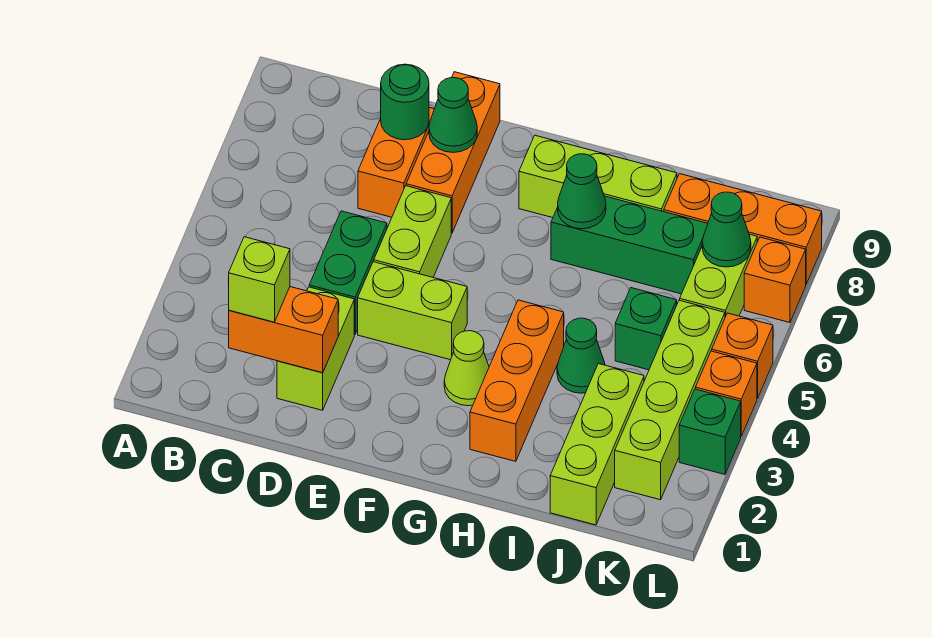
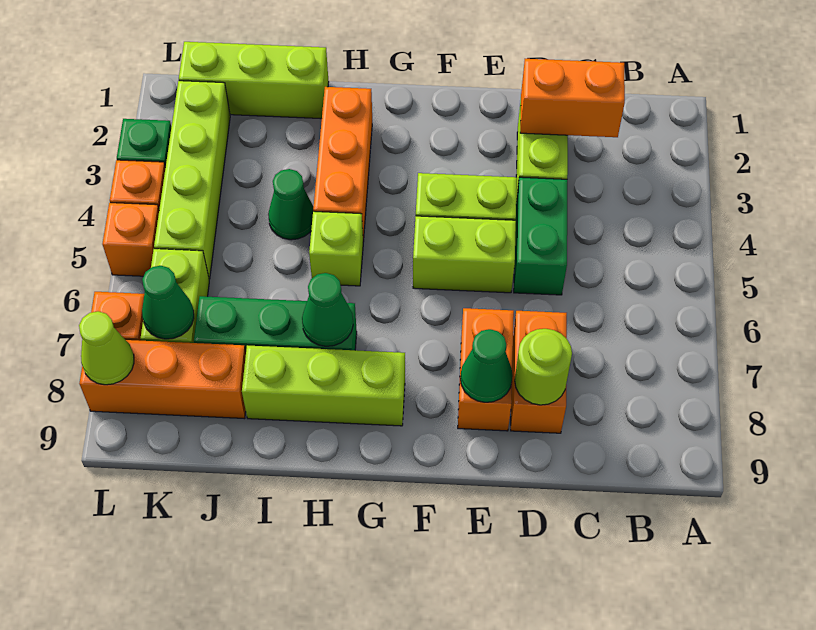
lime 1x1 brick [229,237,290,322] -> lime 1x1 brick moved to [309,211,363,286]
green 1x1 round brick [381,64,429,140] -> lime 1x1 round brick [515,329,572,405]
lime 1x2 brick [374,186,451,277] -> lime 1x2 brick turned to [413,216,516,293]
orange 1x3 brick [406,72,500,233] -> orange 1x2 brick [458,308,514,431]
lime 1x1 cone [444,331,489,406] -> lime 1x1 cone moved to [79,311,134,385]
lime 1x3 brick [550,364,644,525] -> lime 1x3 brick turned to [179,42,329,119]
green 1x1 brick [615,288,677,370] -> none

